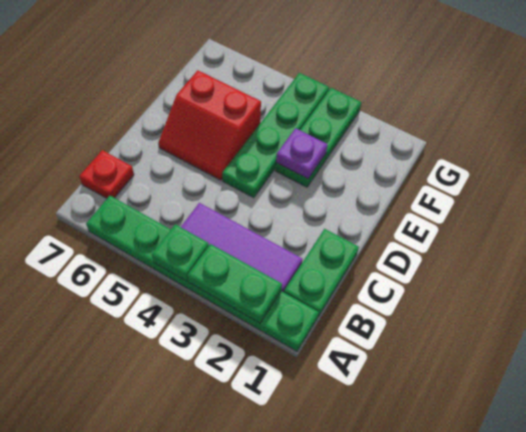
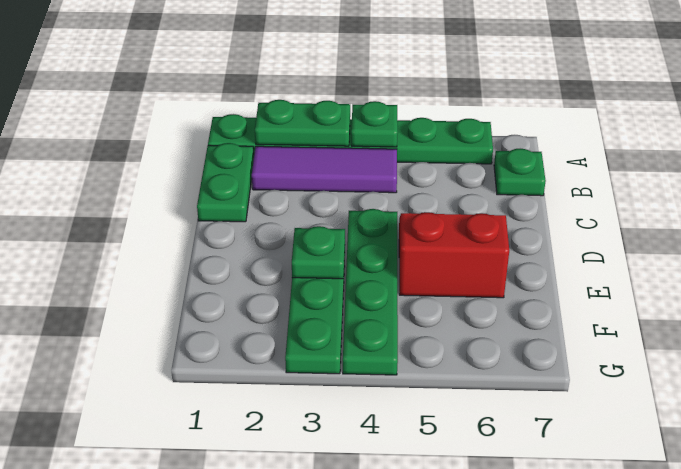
red 1x1 plate [79,150,134,198] -> green 1x1 plate [494,149,546,196]
purple 1x1 plate [276,128,328,179] -> green 1x1 plate [292,226,345,279]

